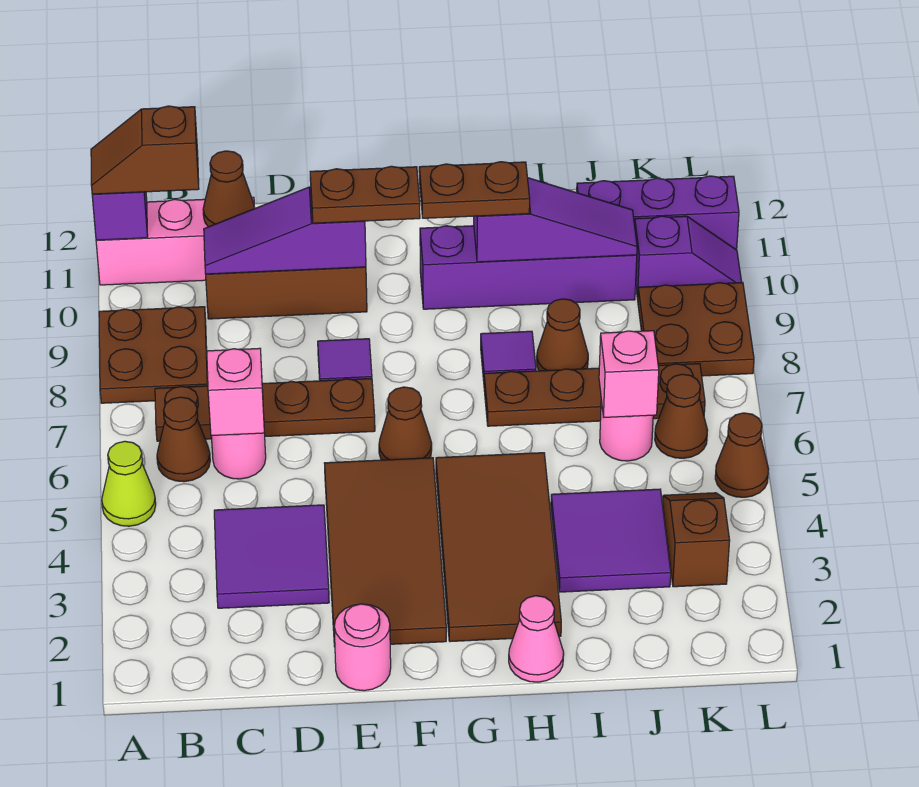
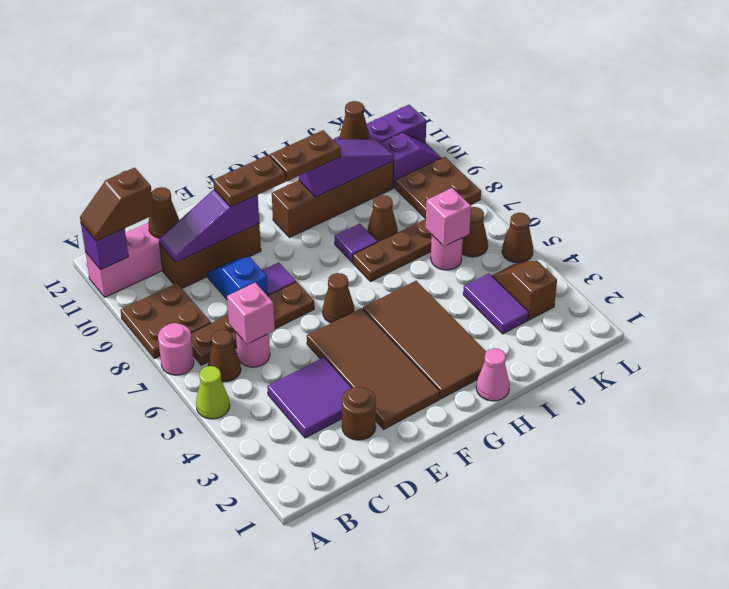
none -> brown 1x1 round brick [342,387,376,440]
none -> blue 1x2 slope [207,257,268,299]
pink 1x1 round brick [334,604,391,691] -> pink 1x1 round brick moved to [158,323,194,375]
purple 1x4 brick [420,226,637,309] -> brown 1x4 brick [272,161,394,238]
purple 2x2 tile [551,489,671,592] -> purple 1x2 tile [463,273,529,334]
none -> brown 1x1 cone [340,101,370,139]

